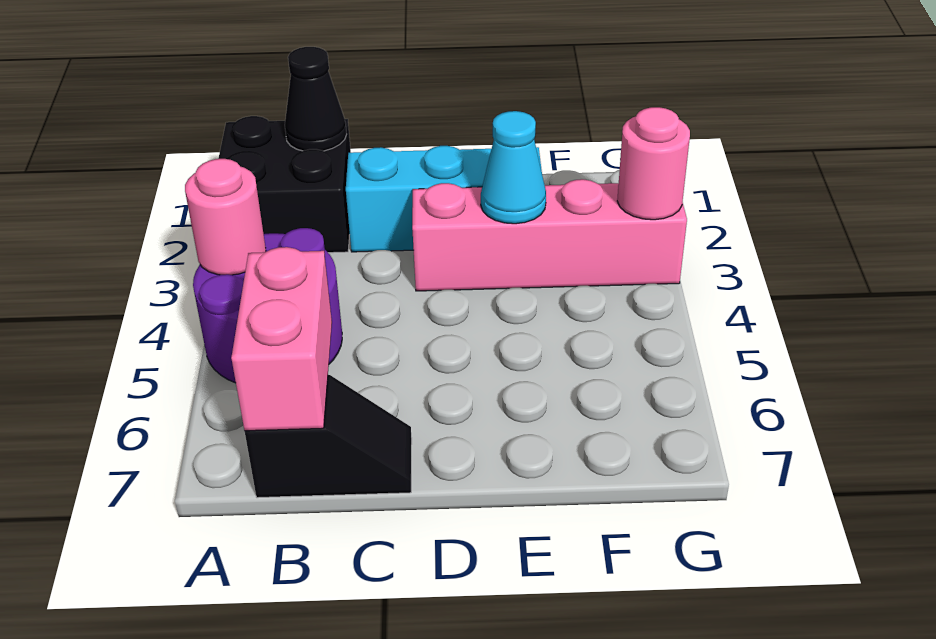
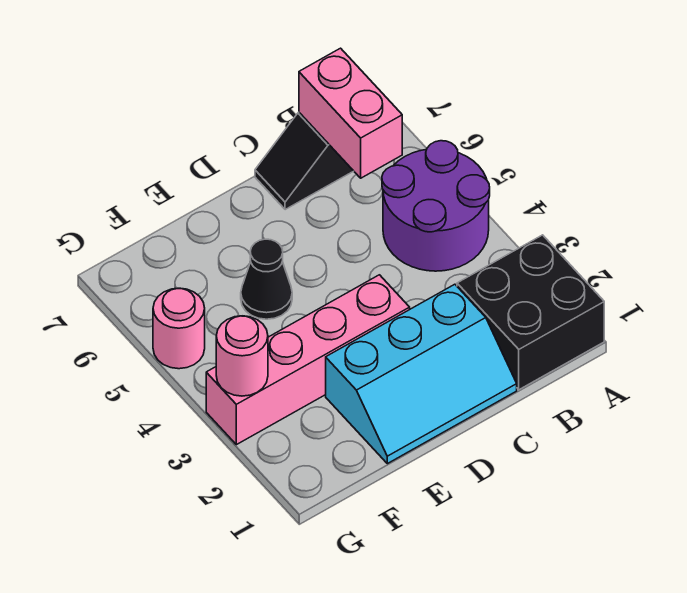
pink 1x1 round brick [185,159,266,275] -> pink 1x1 round brick moved to [153,288,205,369]
black 1x1 cone [285,47,347,151] -> black 1x1 cone moved to [241,239,292,319]
cyan 1x1 cone [481,111,546,224] -> none

